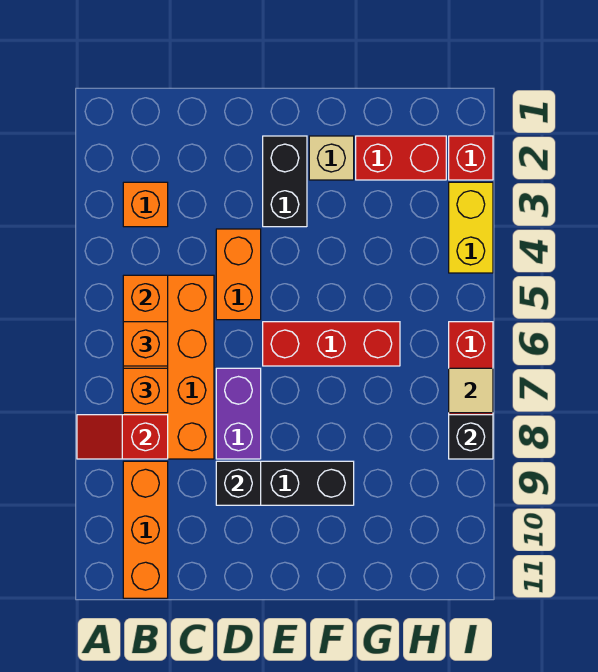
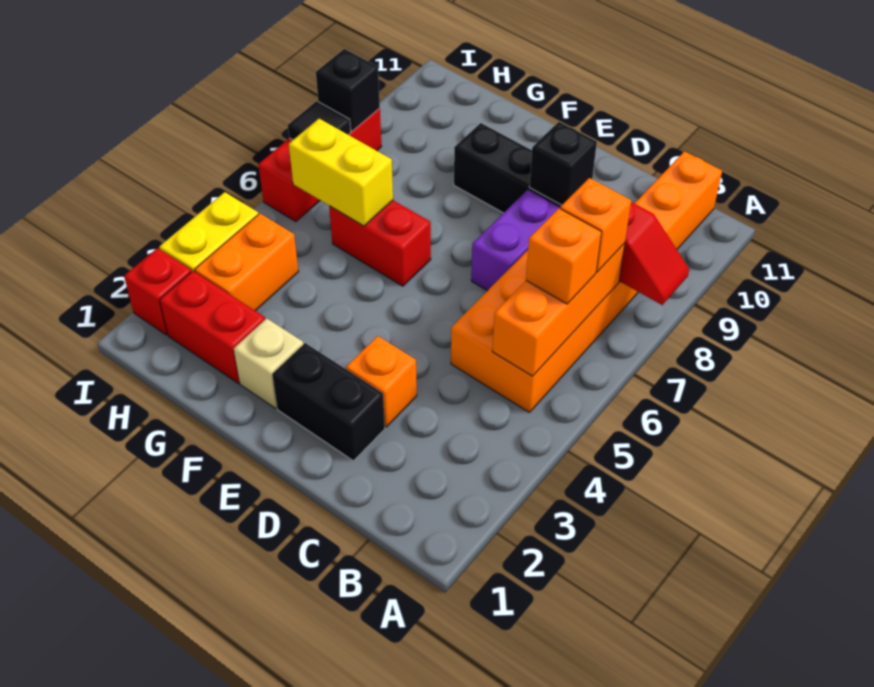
orange 1x1 brick [123,182,168,227] -> orange 1x1 brick moved to [346,336,417,427]
orange 1x2 brick [216,229,261,320] -> orange 1x2 brick moved to [195,214,299,311]
black 1x2 brick [263,136,307,227] -> black 1x2 brick turned to [272,343,385,461]
red 1x3 brick [263,322,400,366] -> red 1x2 brick [329,200,431,286]
none -> yellow 1x2 brick [289,119,393,226]
tan 1x1 tile [449,368,493,413] -> black 1x1 tile [288,101,351,140]

